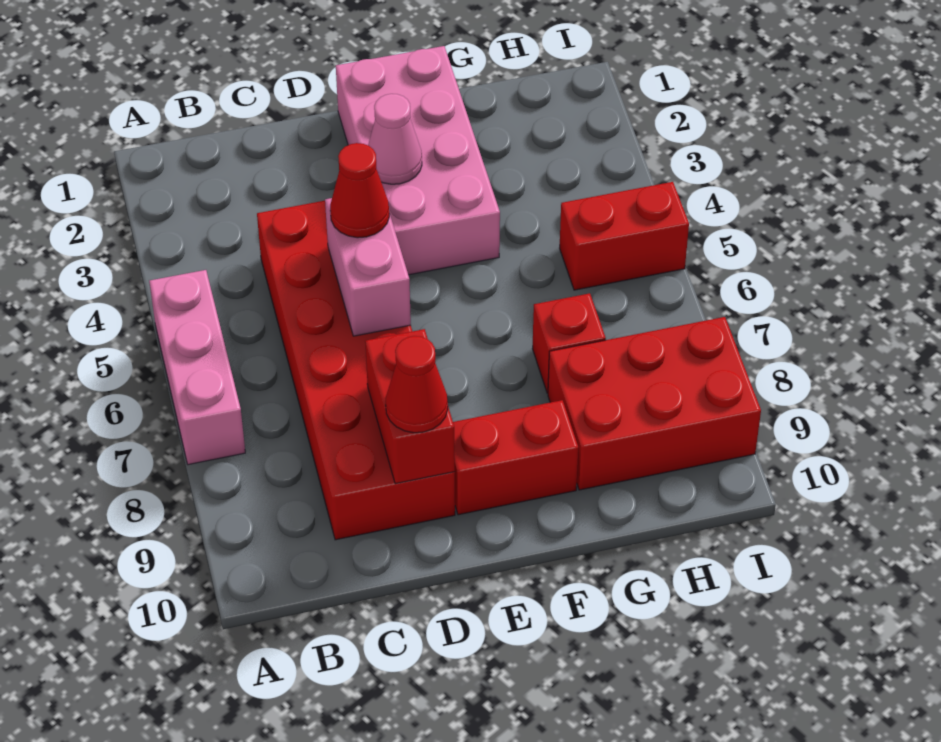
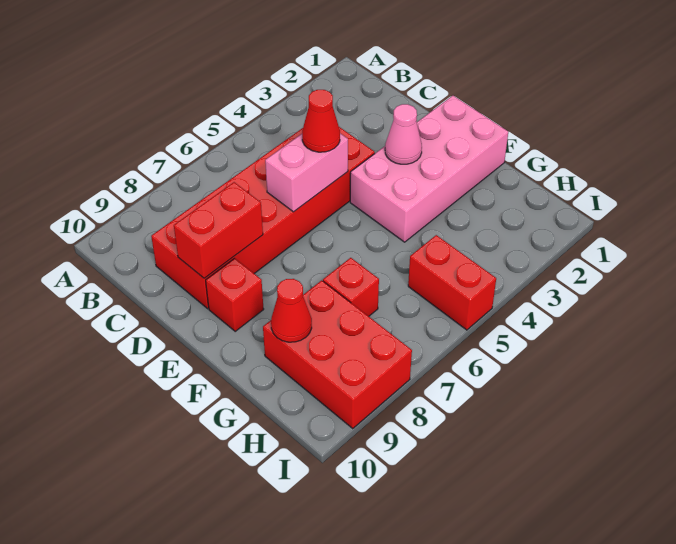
pink 1x3 brick [149,270,245,465] -> none
red 1x1 cone [385,336,448,433] -> red 1x1 cone moved to [271,279,312,342]
red 1x2 brick [453,400,578,515] -> red 1x1 brick [206,258,264,331]

